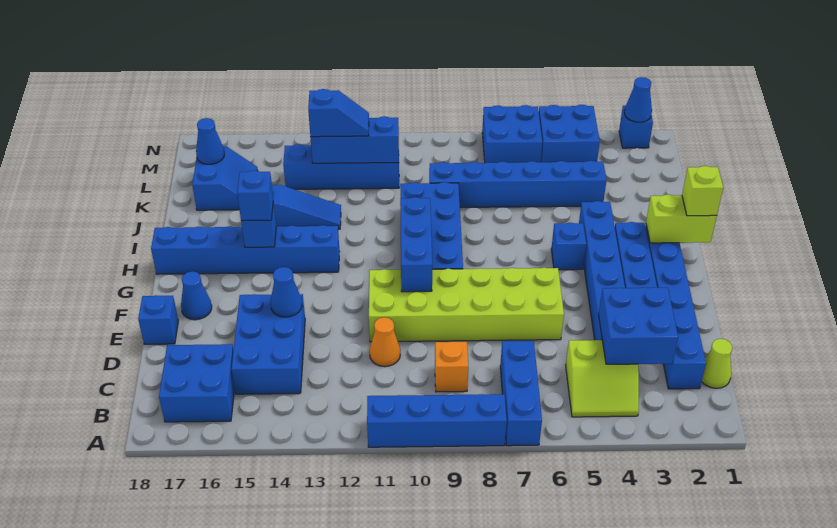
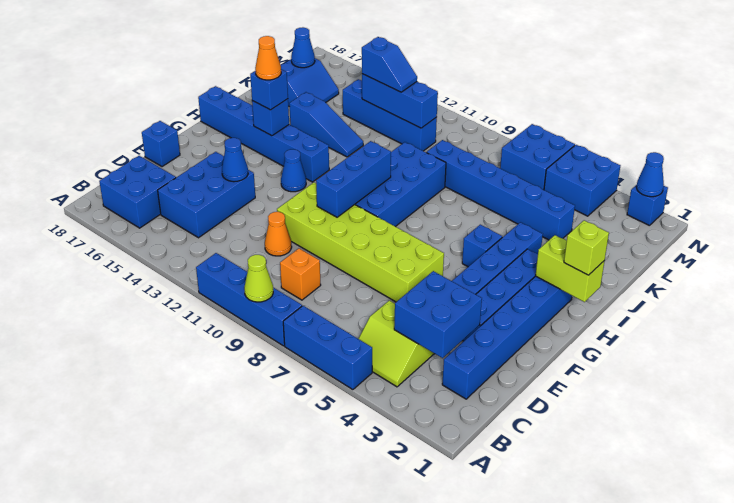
blue 1x3 brick [500,341,542,446] -> blue 1x3 brick turned to [283,306,372,390]
lime 1x1 cone [702,339,732,388] -> lime 1x1 cone moved to [244,255,273,302]
blue 1x1 cone [181,271,212,320] -> blue 1x1 cone moved to [281,149,306,192]
none -> orange 1x1 cone [255,36,281,80]

